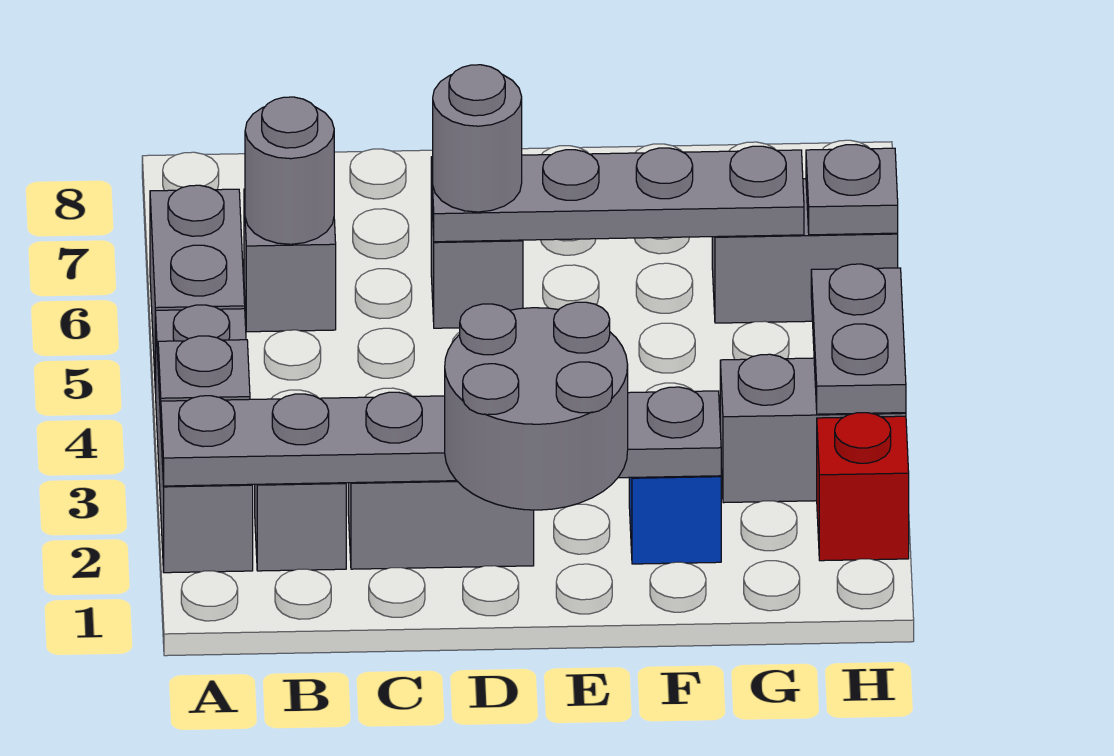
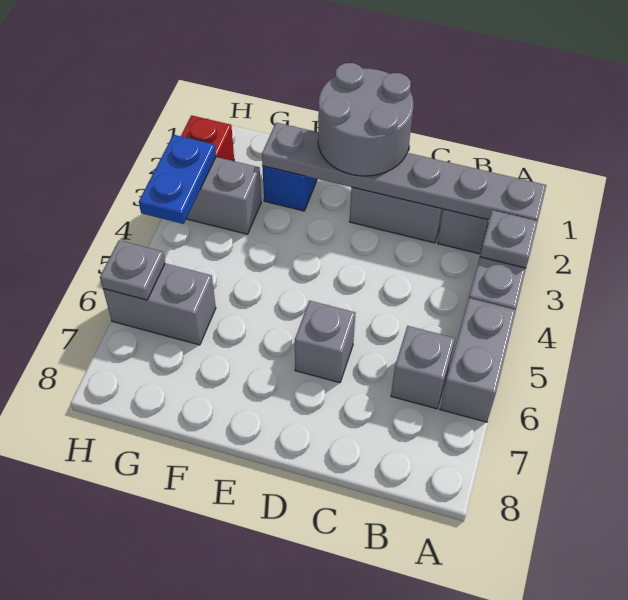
grey 1x1 round brick [245,97,334,244] -> none
grey 1x4 plate [431,146,804,242] -> none
grey 1x1 round brick [433,65,522,212] -> none
grey 1x2 plate [811,264,906,414] -> blue 1x2 plate [139,135,216,224]

